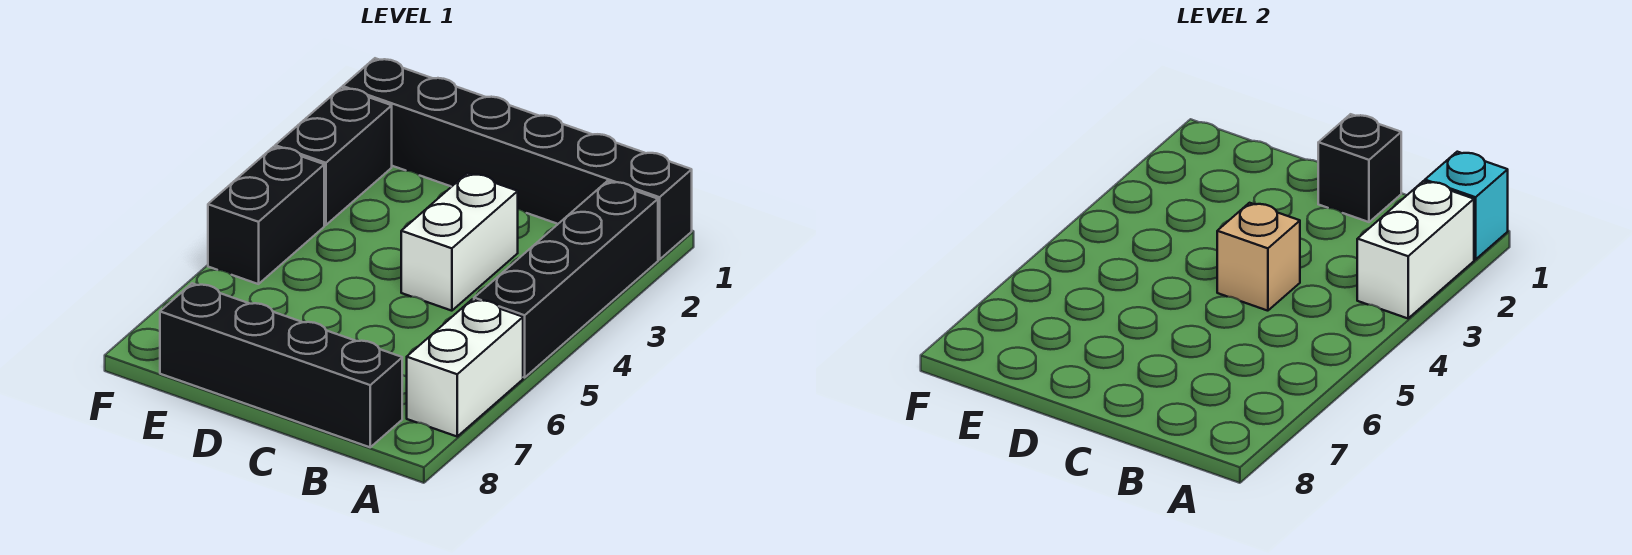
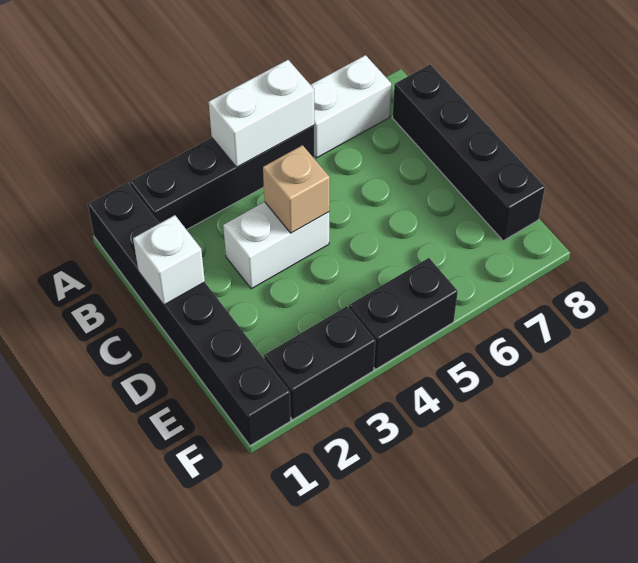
cyan 1x1 brick [1425,152,1508,260] -> none
white 1x2 brick [1357,181,1474,318] -> white 1x2 brick moved to [209,60,314,167]
black 1x1 brick [1318,114,1401,222] -> white 1x1 brick [133,215,205,305]

